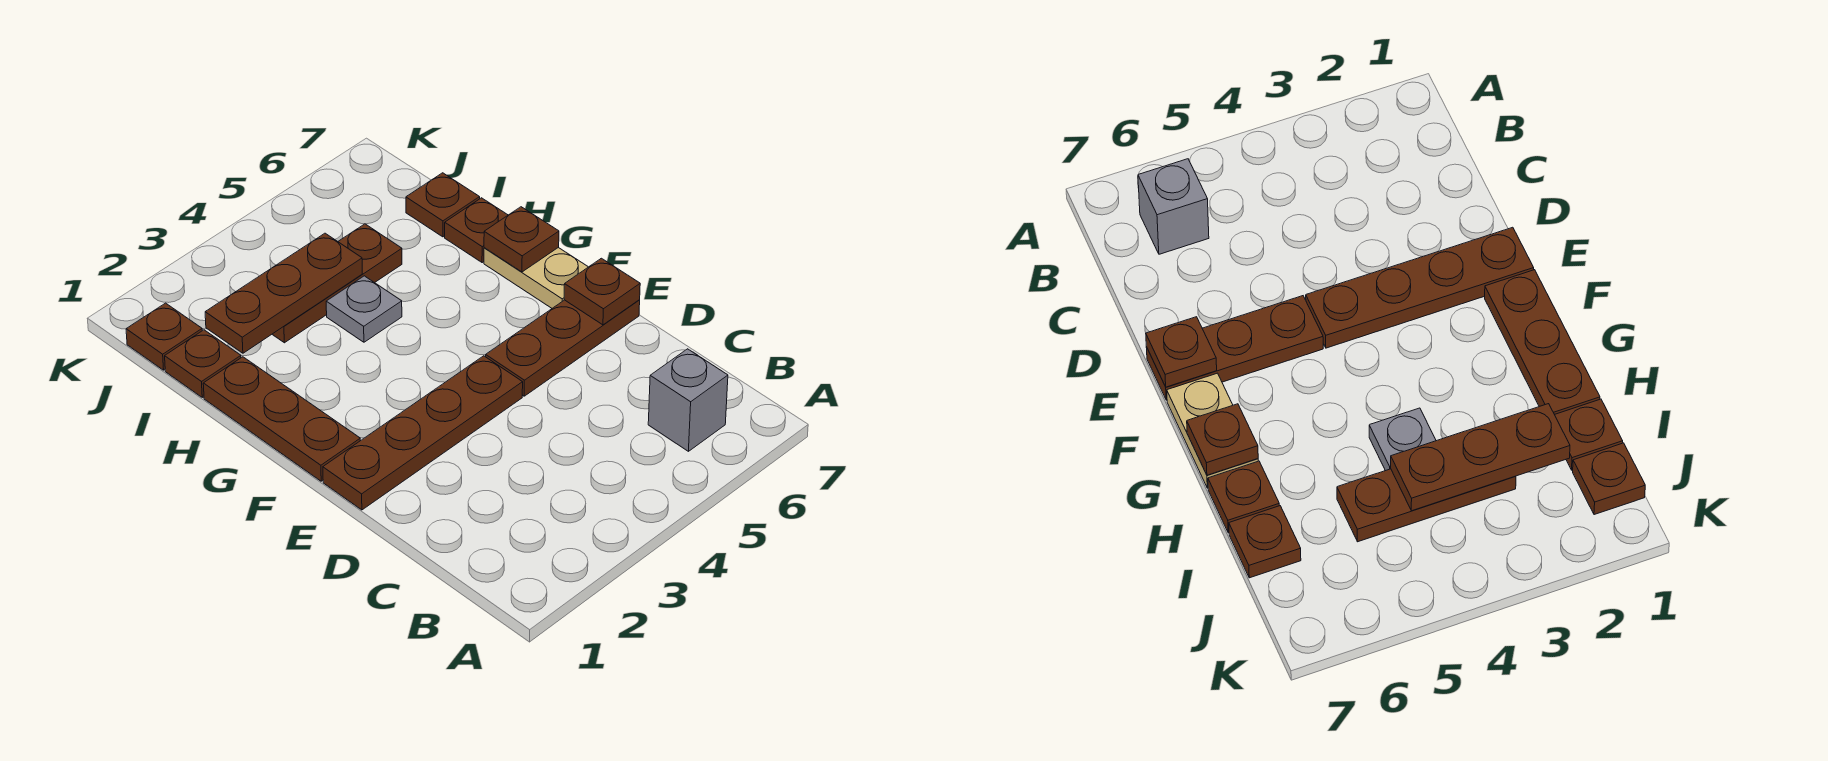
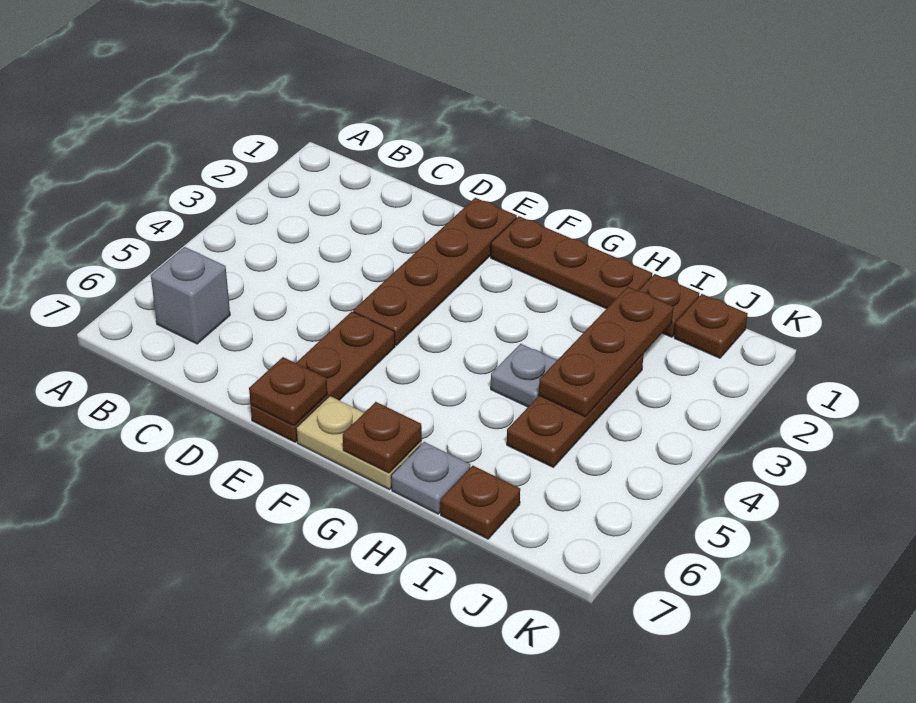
brown 1x1 plate [445,198,508,263] -> grey 1x1 plate [391,442,470,514]

